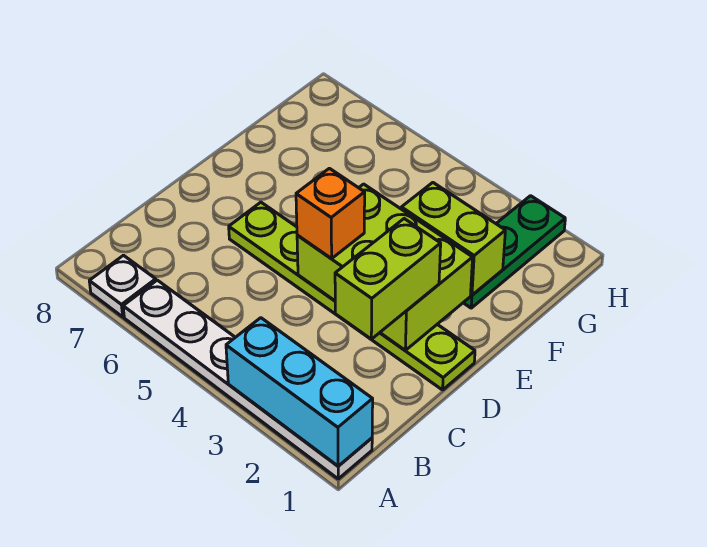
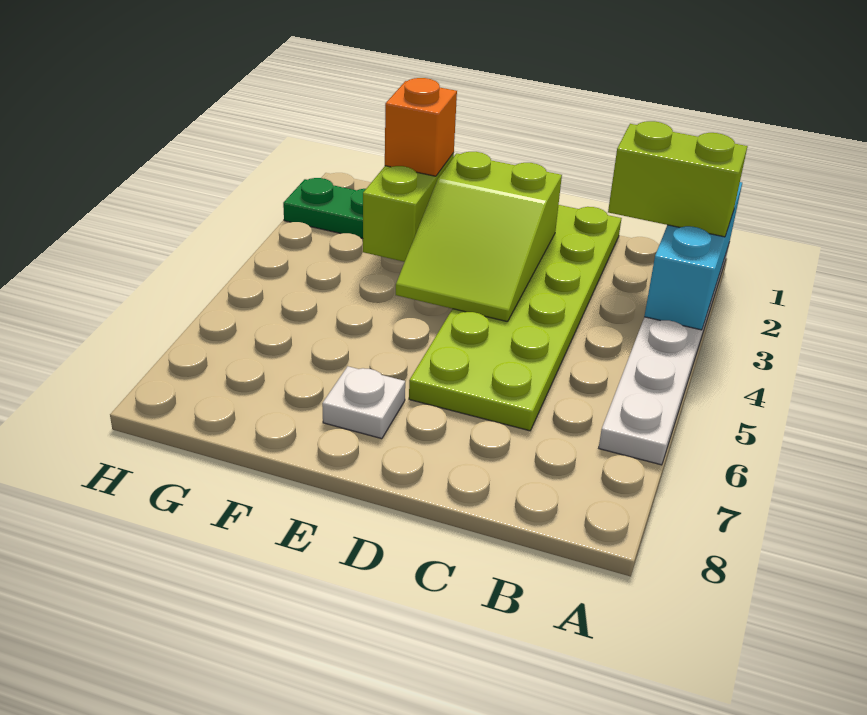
white 1x1 plate [89,255,156,317] -> white 1x1 plate moved to [322,366,405,439]
lime 1x2 brick [335,219,441,339] -> lime 1x2 brick moved to [608,121,747,237]
lime 1x6 plate [229,202,475,390] -> lime 2x6 plate [409,205,622,431]
lime 2x3 brick [297,184,473,350] -> lime 2x3 slope [396,152,562,322]
orange 1x1 brick [296,168,365,258] -> orange 1x1 brick moved to [385,78,457,176]

